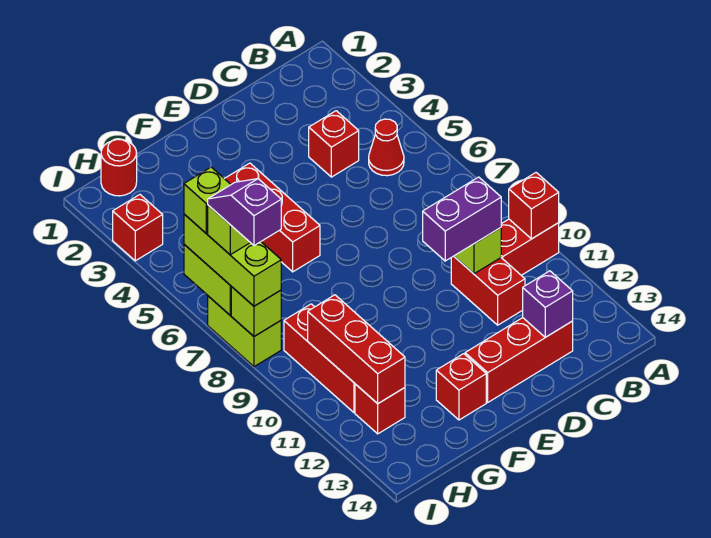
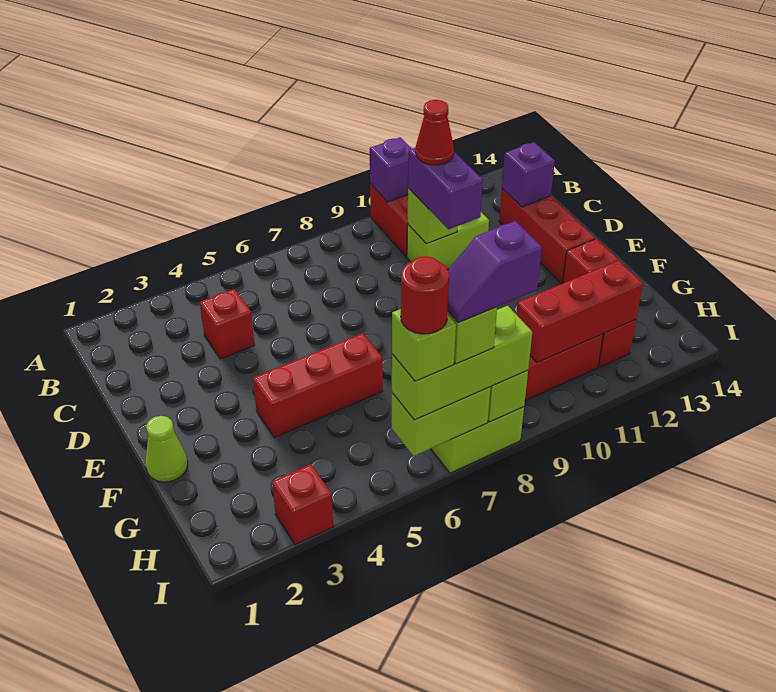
red 1x1 brick [509,173,559,239] -> purple 1x1 brick [370,137,412,202]
red 1x1 cone [369,119,404,176] -> red 1x1 cone moved to [416,100,454,165]
red 1x2 brick [451,256,525,325] -> lime 1x2 brick [407,212,489,269]
none -> lime 1x1 cone [145,416,188,482]
red 1x1 round brick [101,139,137,196] -> red 1x1 round brick moved to [401,256,449,334]

